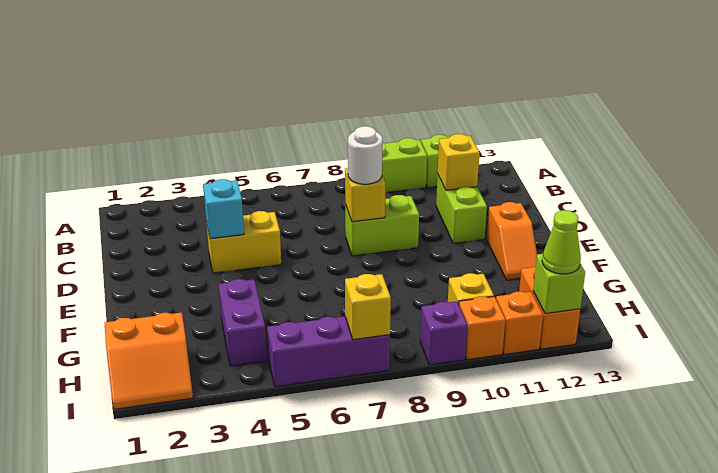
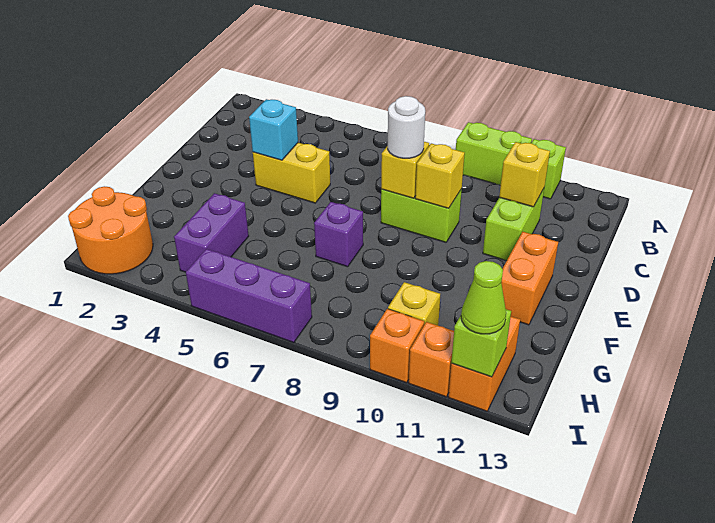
orange 1x2 slope [487,202,537,280] -> orange 1x2 brick [501,232,558,325]
orange 2x2 slope [105,312,193,409] -> orange 2x2 round brick [68,186,153,274]
yellow 1x1 brick [345,274,391,340] -> yellow 1x1 brick moved to [415,143,465,208]
purple 1x1 brick [420,301,467,365] -> purple 1x1 brick moved to [314,202,363,267]

